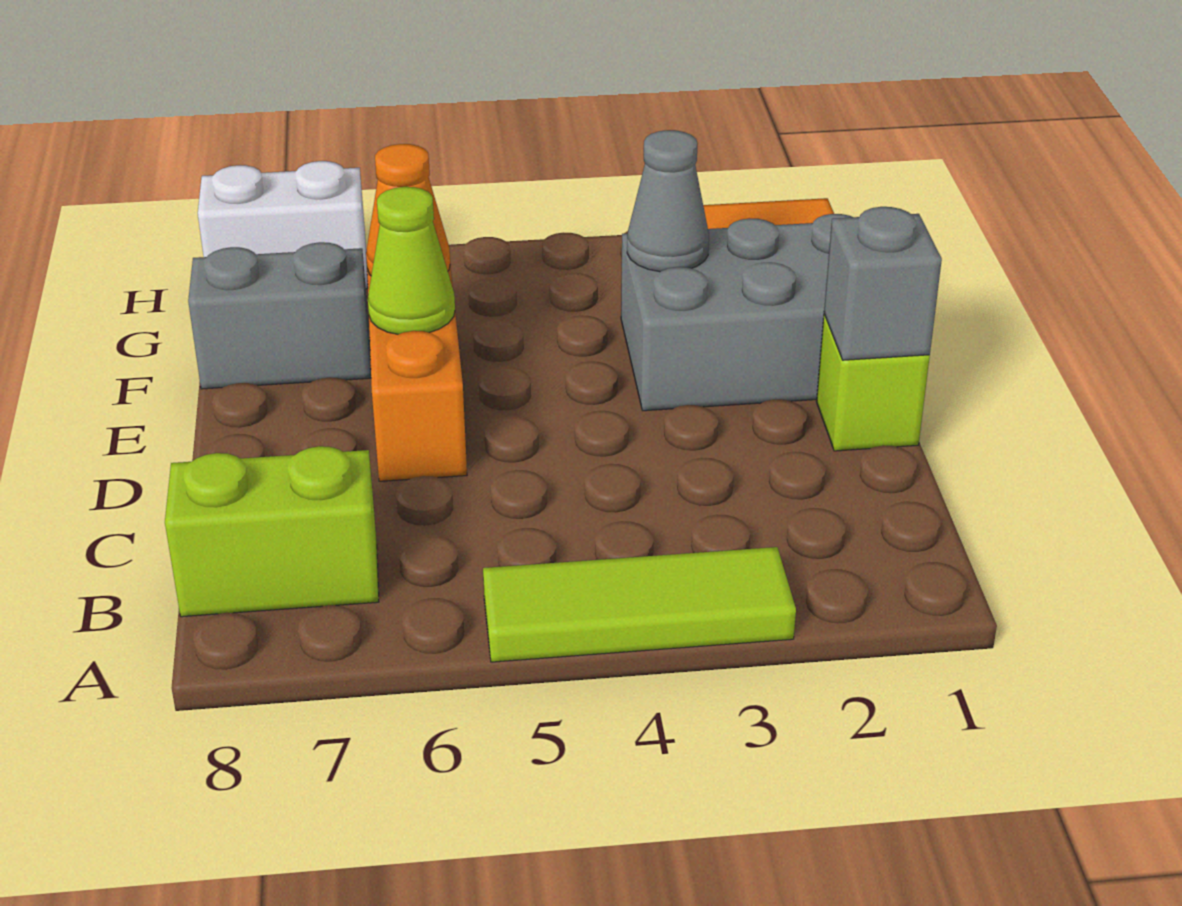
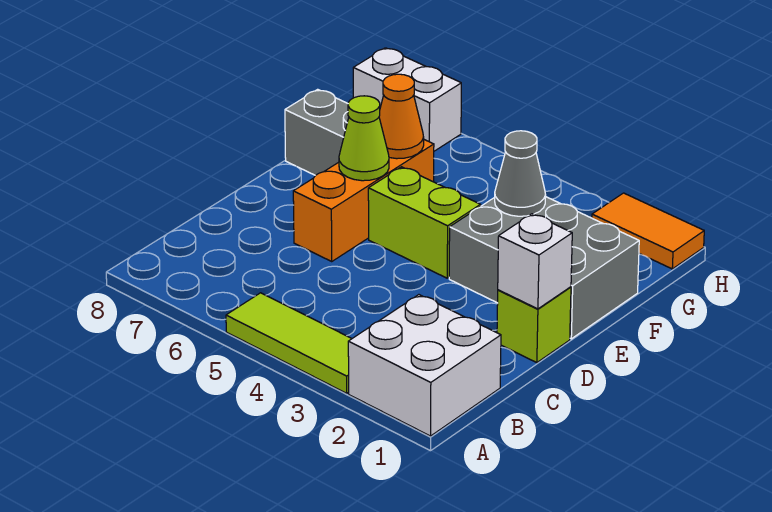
none -> white 2x2 brick [348,295,501,436]
lime 1x2 brick [165,446,379,617] -> lime 1x2 brick moved to [368,167,481,278]
grey 1x1 brick [824,207,942,360] -> white 1x1 brick [498,214,572,309]

